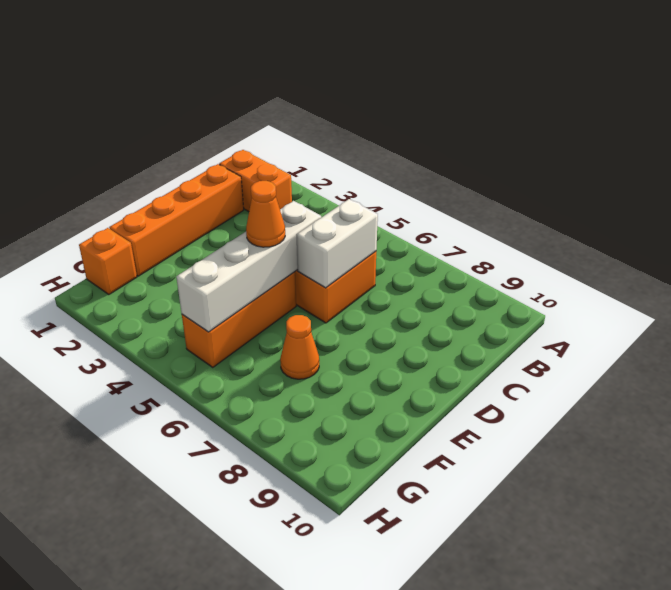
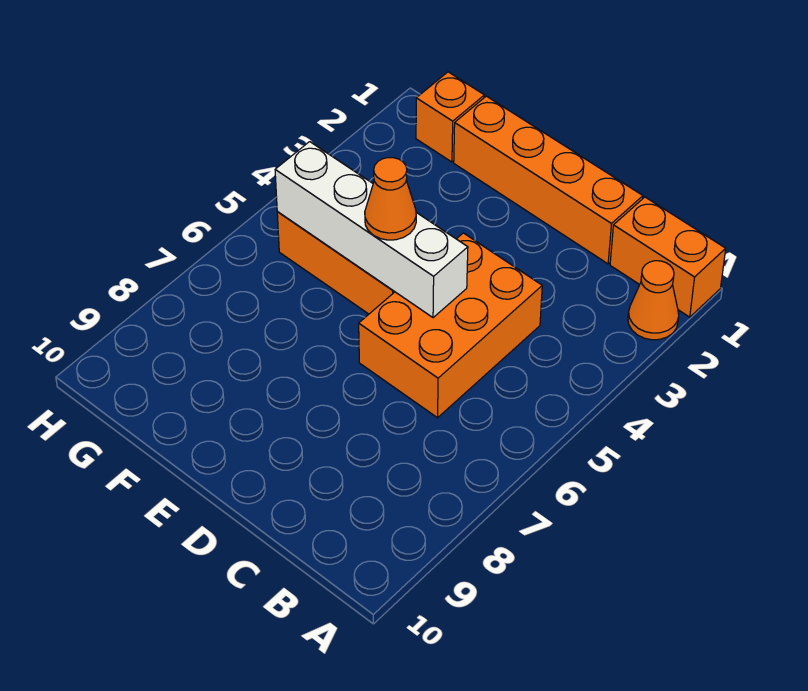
orange 1x2 brick [219,150,292,212] -> orange 1x2 brick turned to [610,197,726,317]
white 1x2 brick [296,199,378,288] -> none
orange 1x1 cone [280,315,319,379] -> orange 1x1 cone moved to [628,261,679,340]

